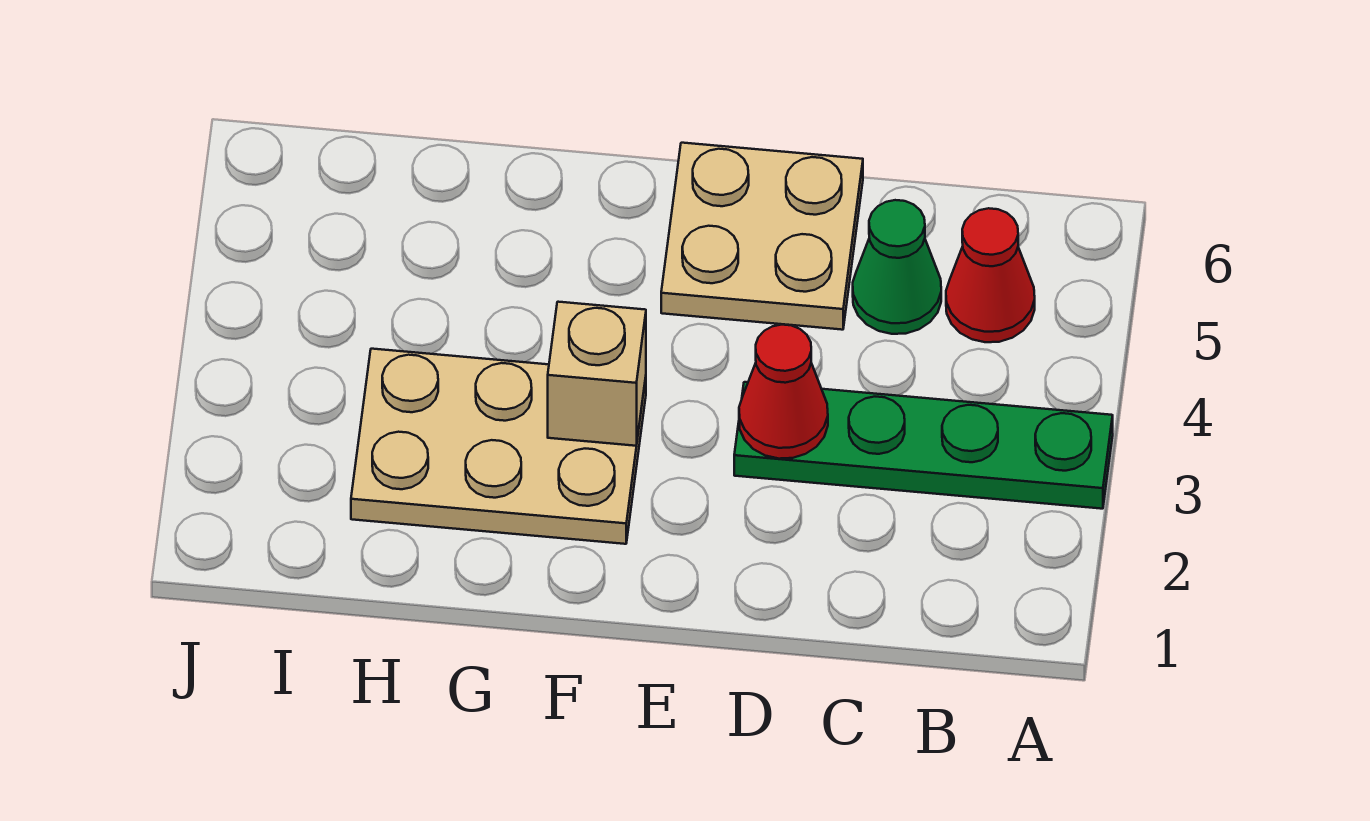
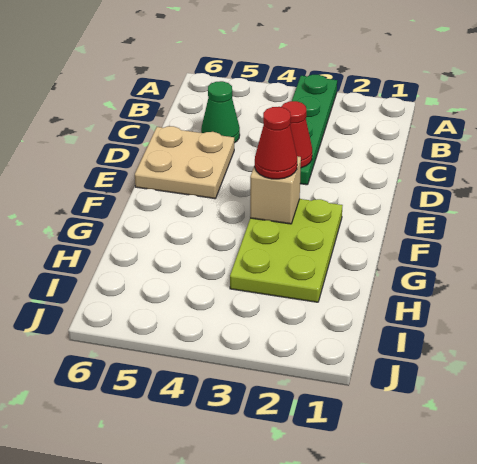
red 1x1 cone [946,208,1035,342] -> red 1x1 cone moved to [254,107,297,179]
tan 2x3 plate [351,349,646,544] -> lime 2x3 plate [230,199,343,302]

